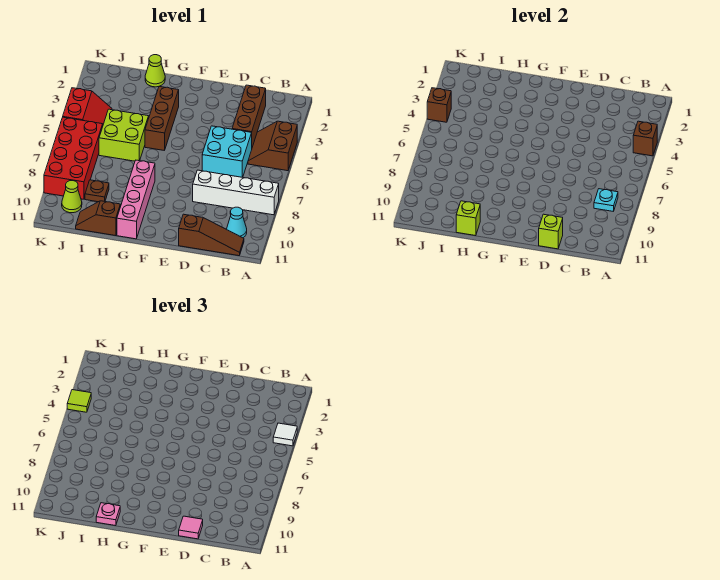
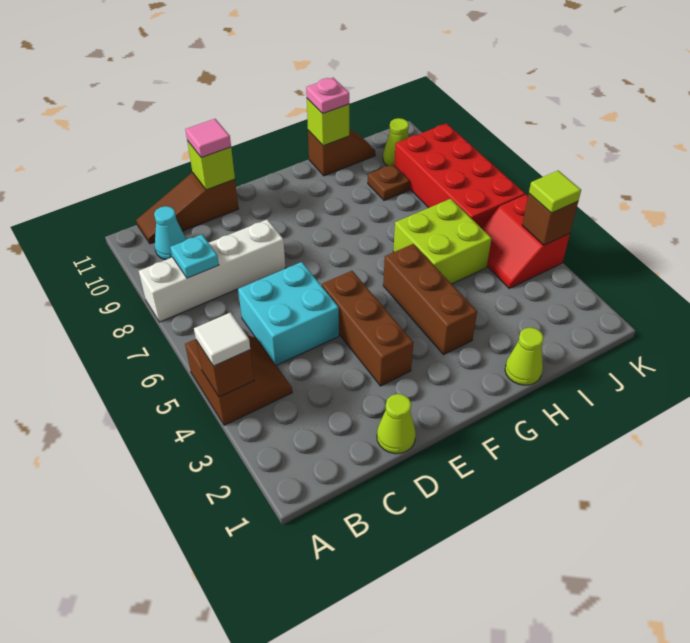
brown 1x3 brick [232,85,266,147] -> brown 1x3 brick moved to [322,271,413,386]
none -> lime 1x1 cone [377,394,416,454]
pink 1x4 brick [117,160,155,239] -> none

